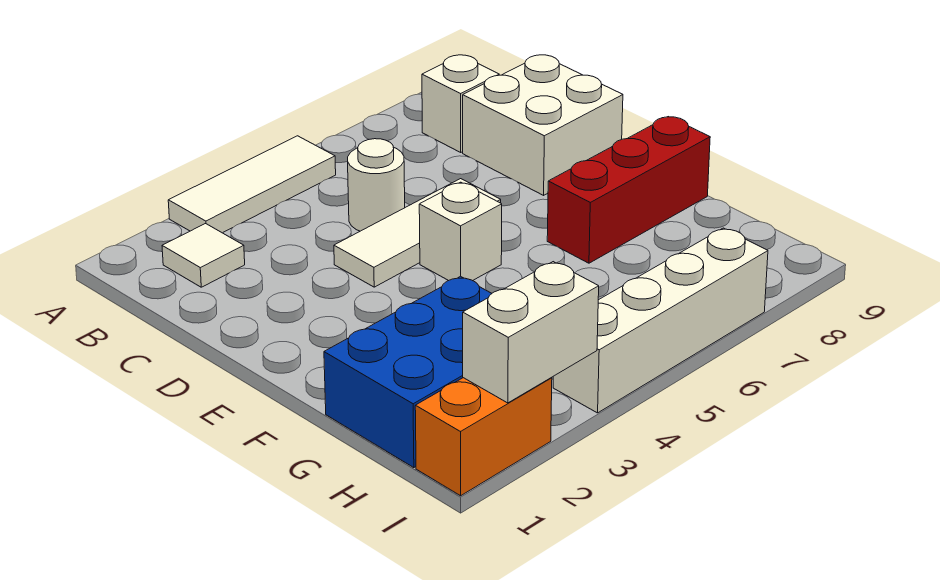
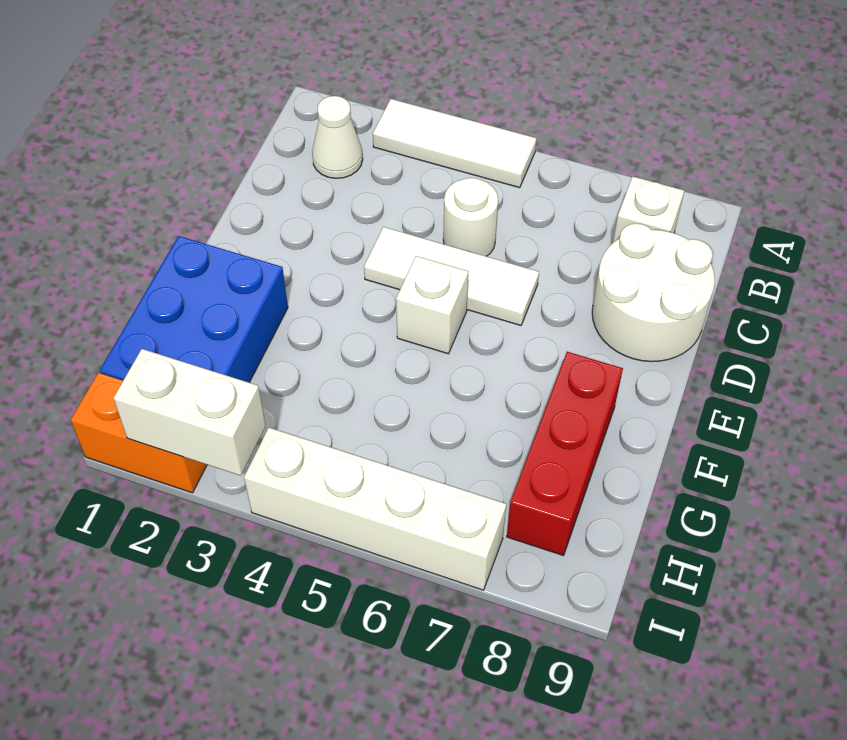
white 1x1 tile [162,224,245,287] -> white 1x1 cone [312,96,363,178]
white 2x2 brick [463,55,623,195] -> white 2x2 round brick [592,224,715,362]
red 1x3 brick [547,117,710,263] -> red 1x3 brick turned to [507,352,623,556]
blue 2x3 brick [324,276,492,468] -> blue 2x3 brick turned to [100,236,288,383]

